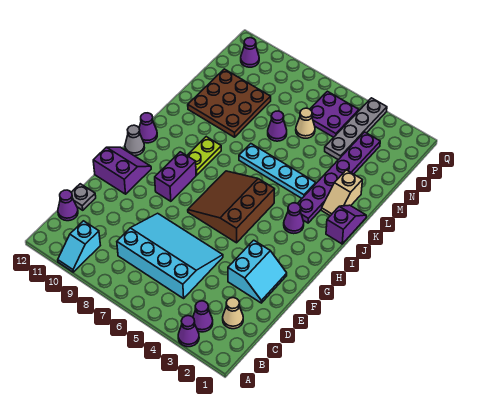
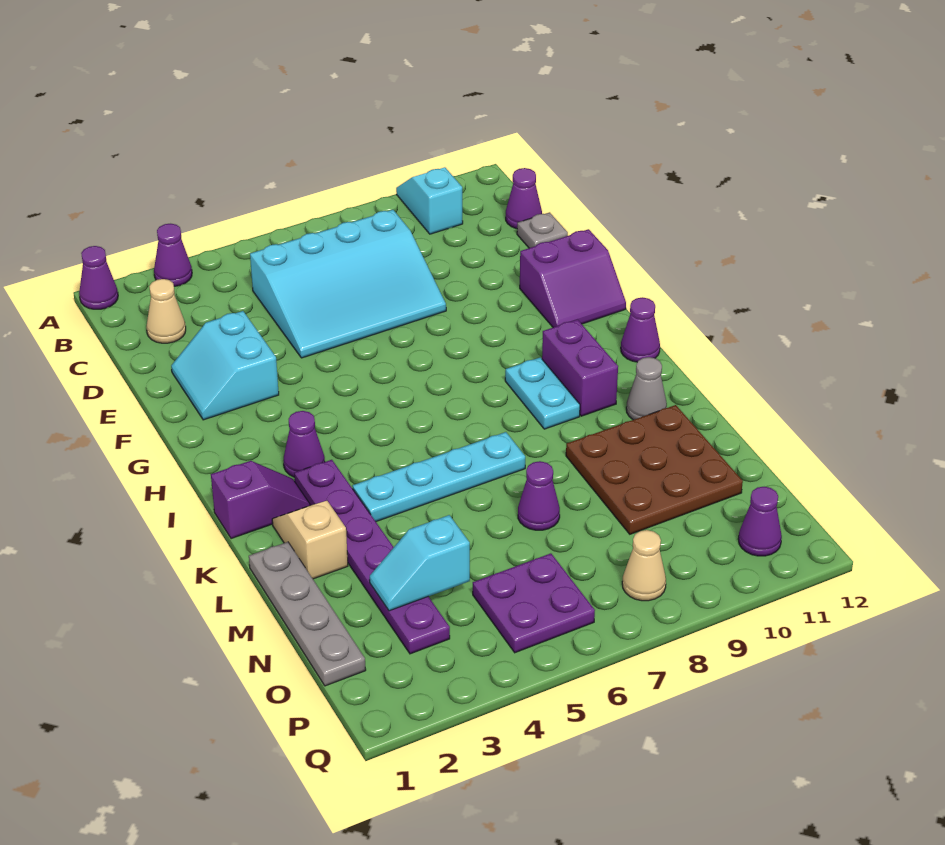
purple 1x1 cone [193,301,213,332] -> purple 1x1 cone moved to [79,246,118,309]
brown 3x3 slope [188,171,275,243] -> none
purple 1x2 brick [155,152,196,201] -> purple 1x2 brick moved to [542,320,618,416]
grey 1x1 cone [125,125,144,156] -> grey 1x1 cone moved to [626,357,667,420]
lime 1x2 plate [187,137,221,175] -> cyan 1x2 plate [505,357,580,429]
purple 1x2 slope [326,205,366,244] -> purple 1x2 slope turned to [211,461,310,539]
none -> cyan 1x2 slope [370,515,470,611]
grey 1x4 plate [325,98,387,160] -> grey 1x4 plate moved to [249,542,366,686]
tan 1x1 cone [296,108,315,138] -> tan 1x1 cone moved to [622,530,666,601]

